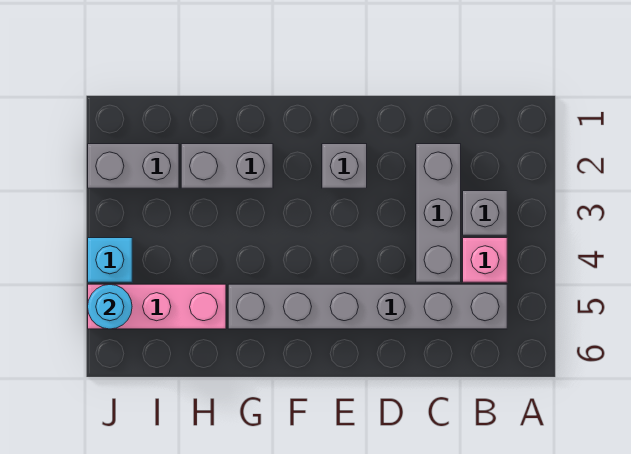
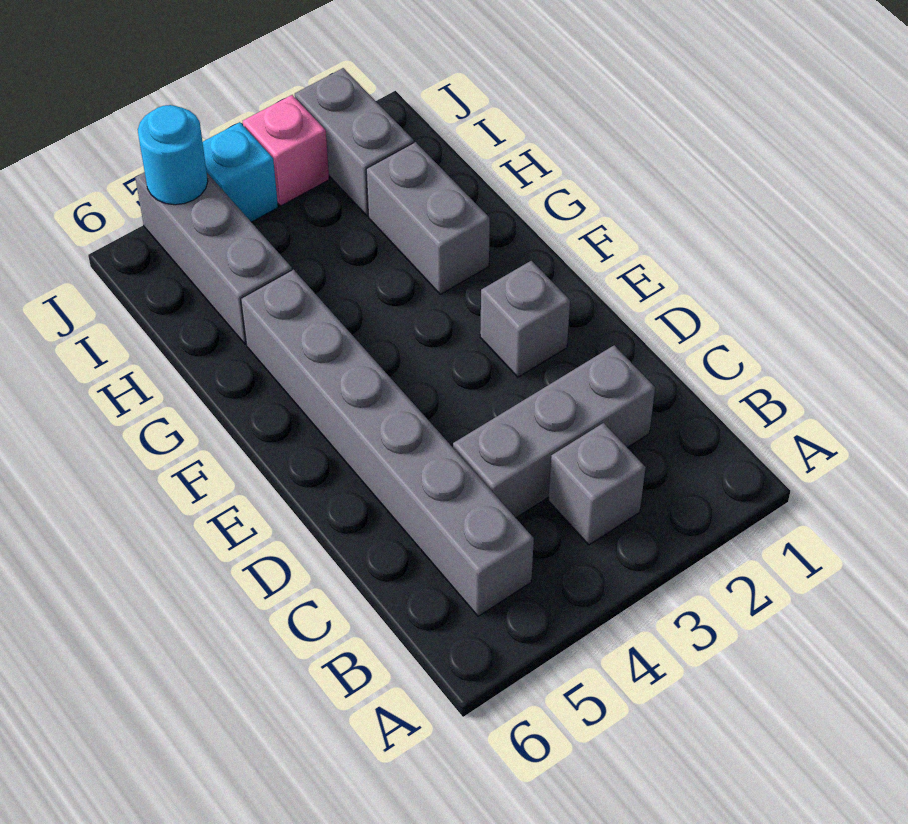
pink 1x1 brick [463,238,507,282] -> pink 1x1 brick moved to [243,95,329,206]
pink 1x3 brick [88,284,226,329] -> grey 1x3 brick [135,172,292,344]

